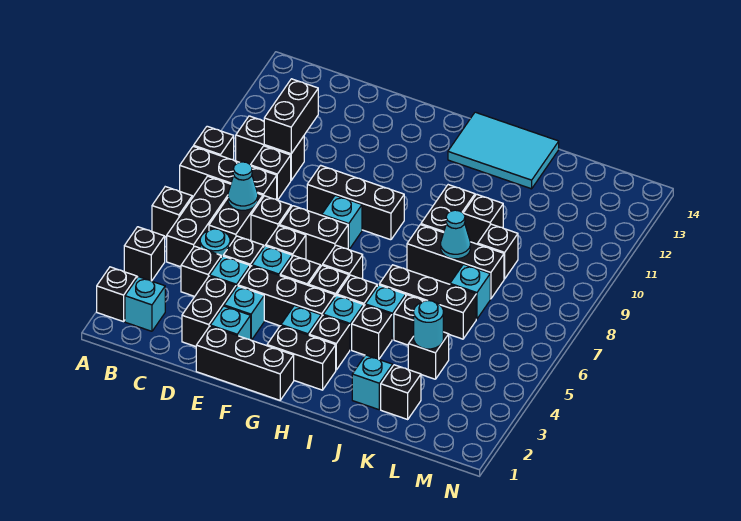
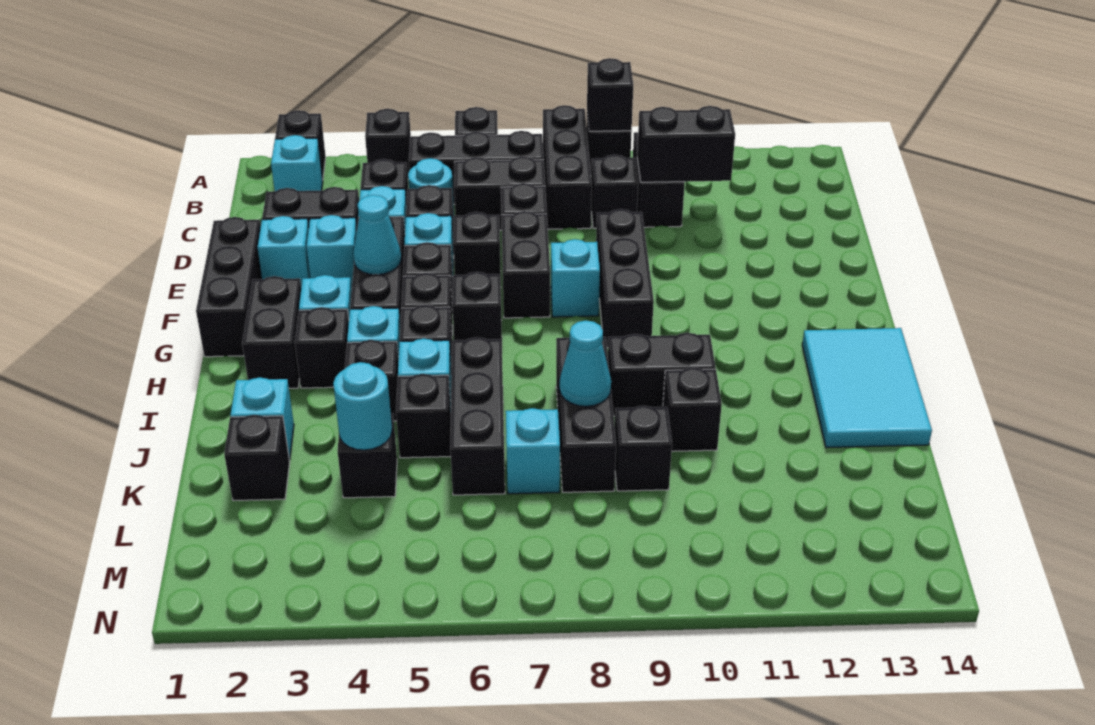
none -> black 1x1 brick [587,58,633,131]
cyan 1x1 cone [228,162,258,210] -> cyan 1x1 cone moved to [353,195,401,274]

